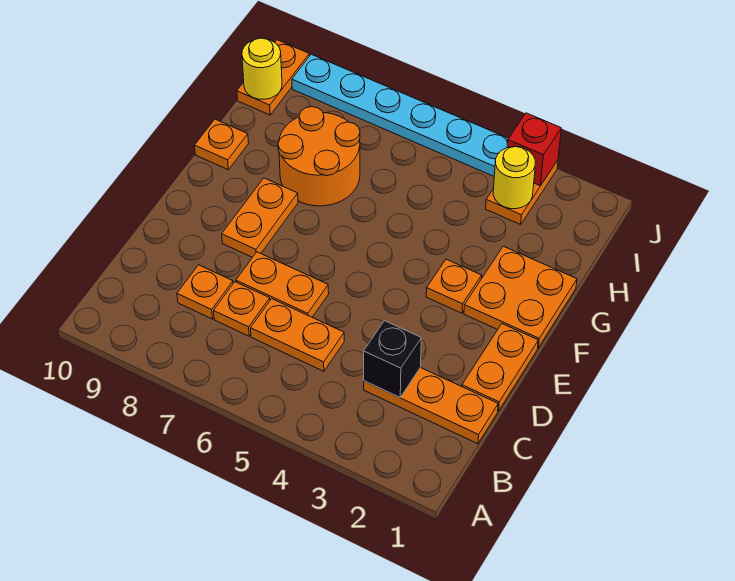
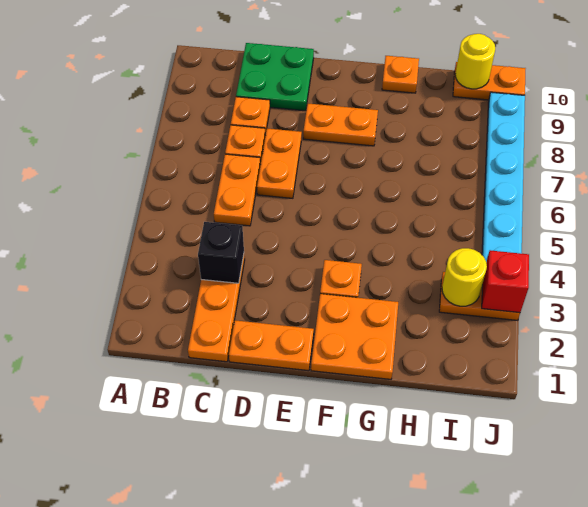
none -> green 2x2 plate [236,43,314,111]
orange 2x2 round brick [278,107,360,206] -> none

